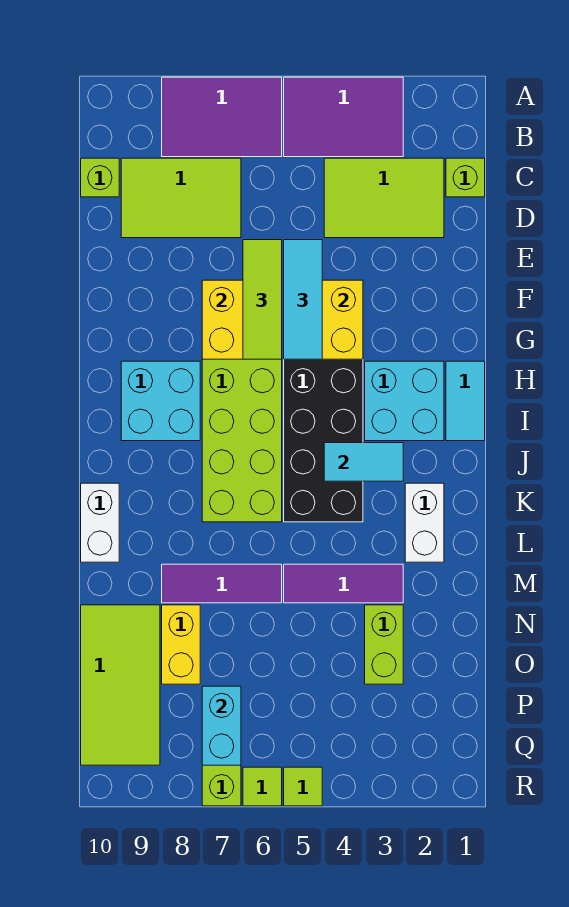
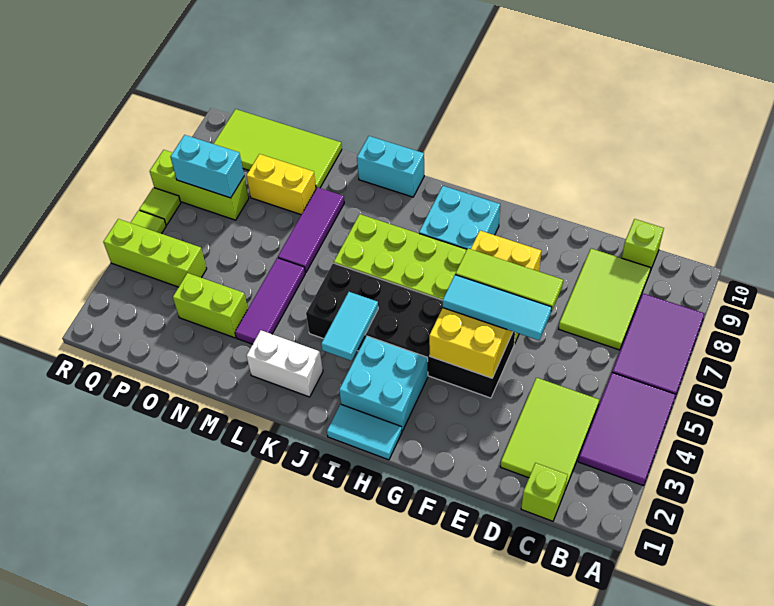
white 1x2 brick [81,483,119,562] -> cyan 1x2 brick [357,136,424,197]
none -> lime 1x3 brick [103,219,207,287]

